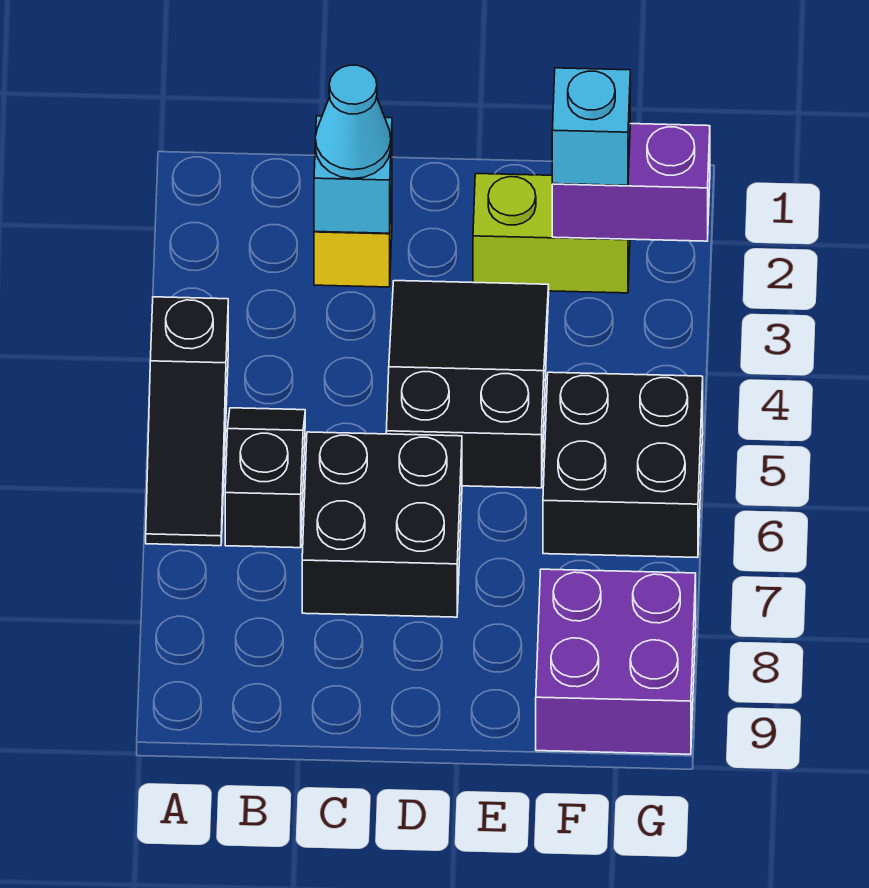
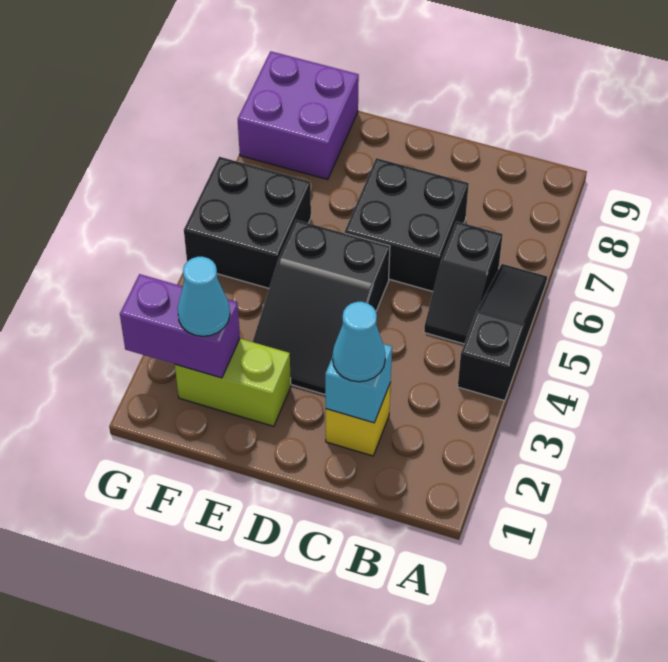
cyan 1x1 brick [552,68,630,186] -> cyan 1x1 cone [177,257,230,336]

